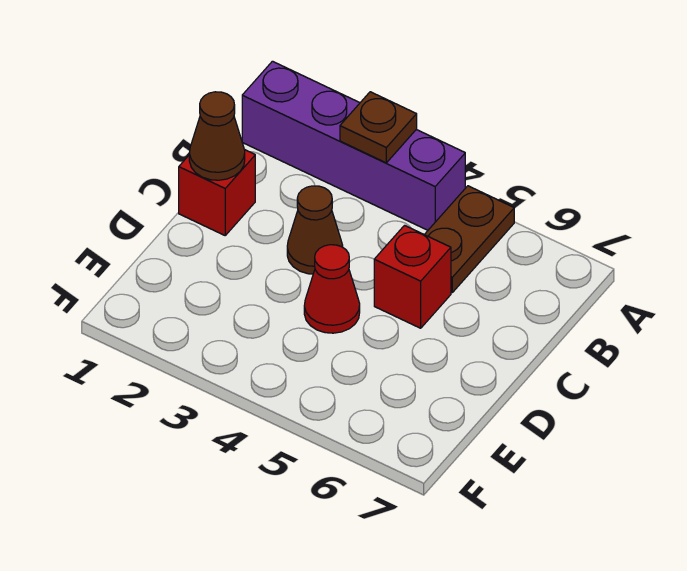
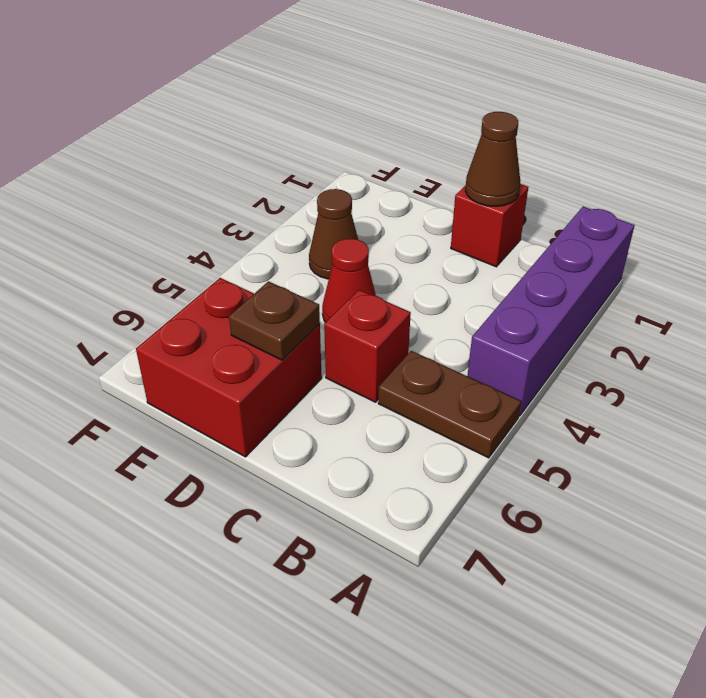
brown 1x1 plate [340,92,417,163] -> brown 1x1 plate moved to [229,281,320,360]
brown 1x1 cone [287,186,343,274] -> brown 1x1 cone moved to [309,189,358,279]
none -> red 2x2 brick [136,278,322,457]

